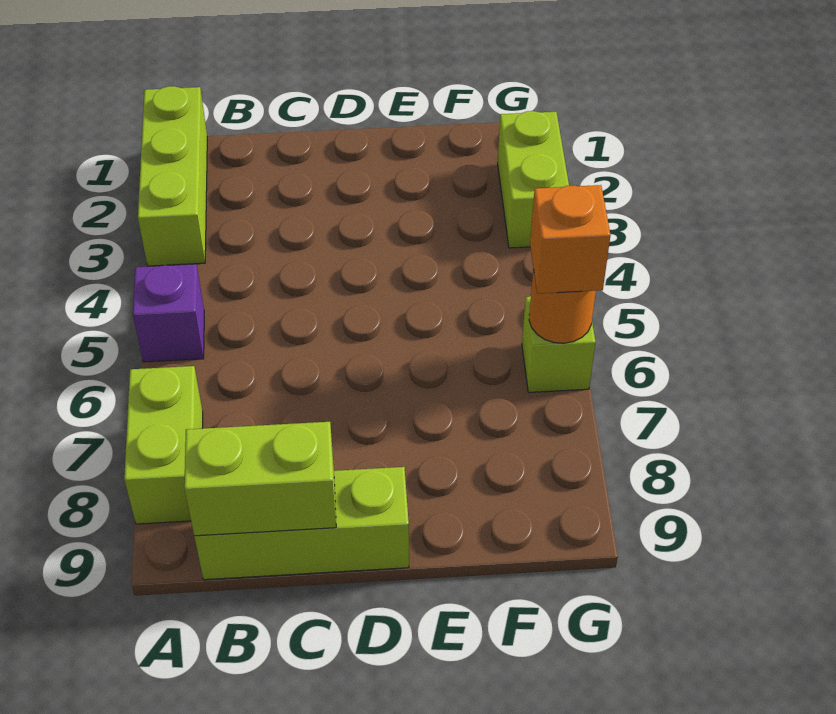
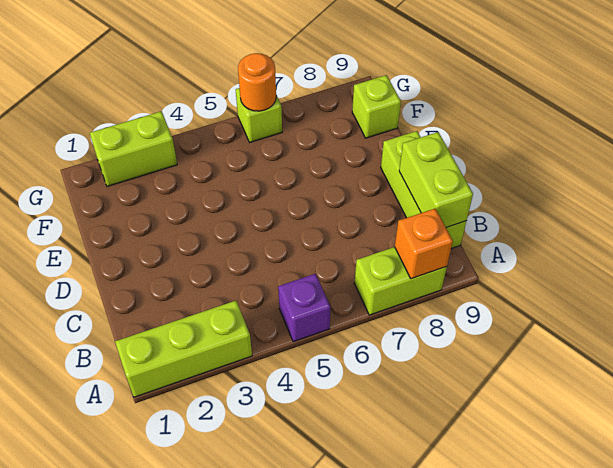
none -> lime 1x1 brick [352,75,401,138]
orange 1x1 brick [530,185,611,294] -> orange 1x1 brick moved to [395,209,453,279]

